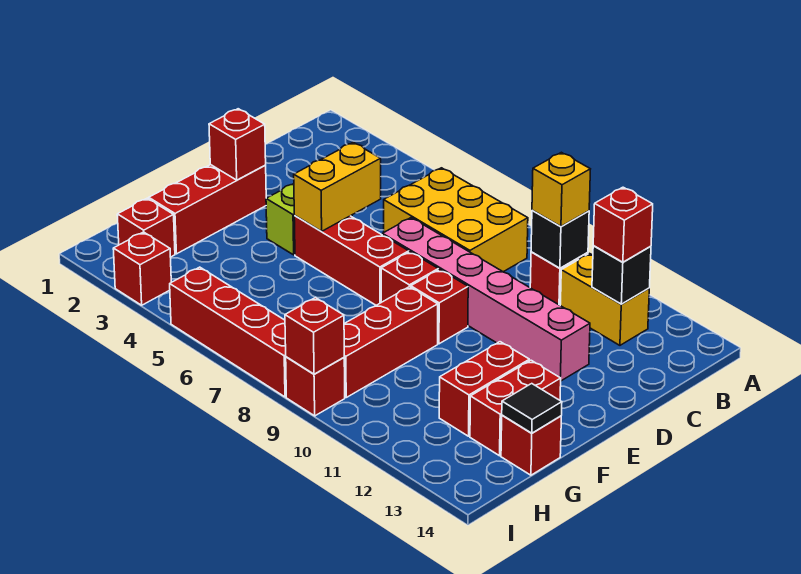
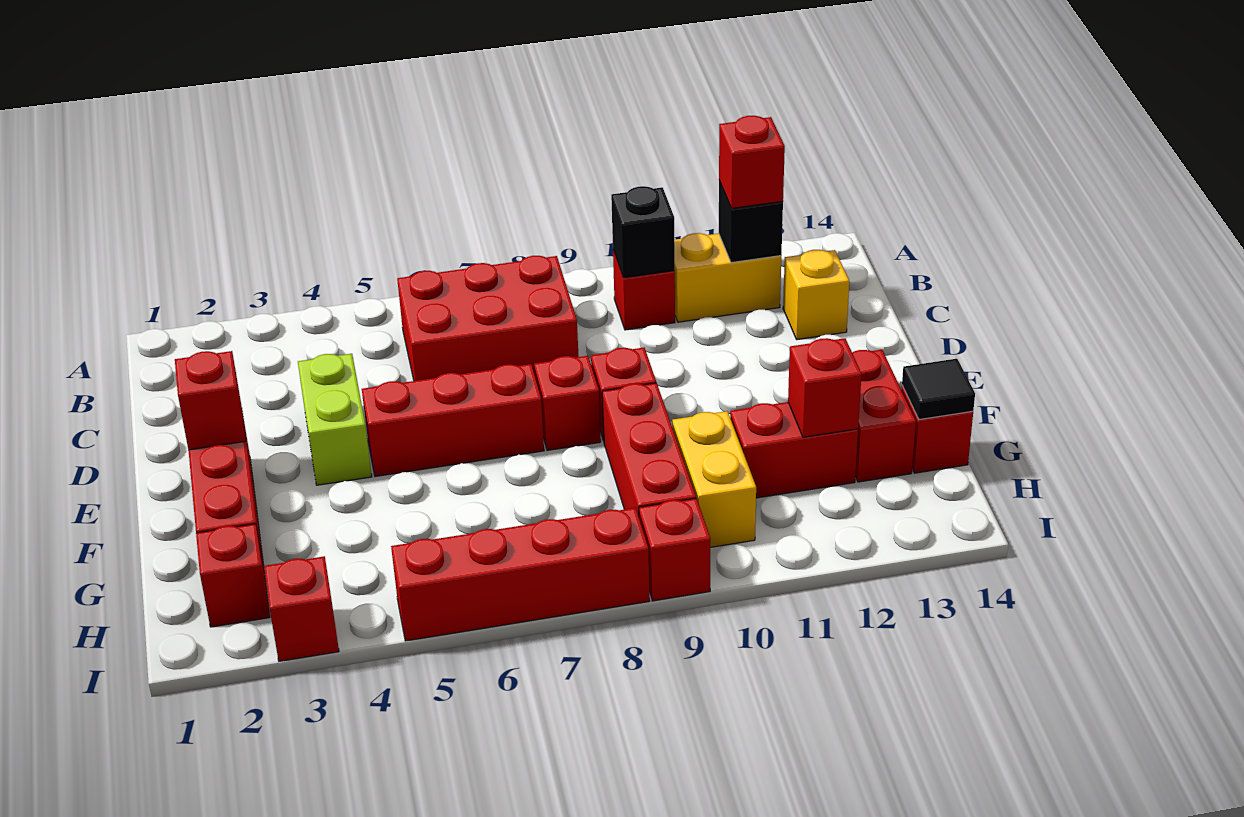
yellow 2x3 brick [384,168,528,272] -> red 2x3 brick [397,256,579,381]
yellow 1x1 brick [532,152,590,226] -> yellow 1x1 brick moved to [783,250,849,340]
yellow 1x2 brick [294,142,381,231] -> yellow 1x2 brick moved to [672,411,756,547]
pink 1x6 brick [382,218,590,381] -> none
red 1x2 brick [439,342,529,436] -> red 1x2 brick turned to [730,402,858,498]
red 1x1 brick [285,298,344,374] -> red 1x1 brick moved to [788,338,862,437]

